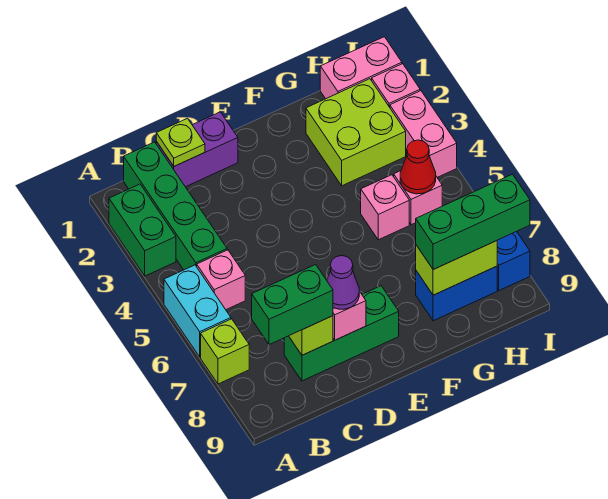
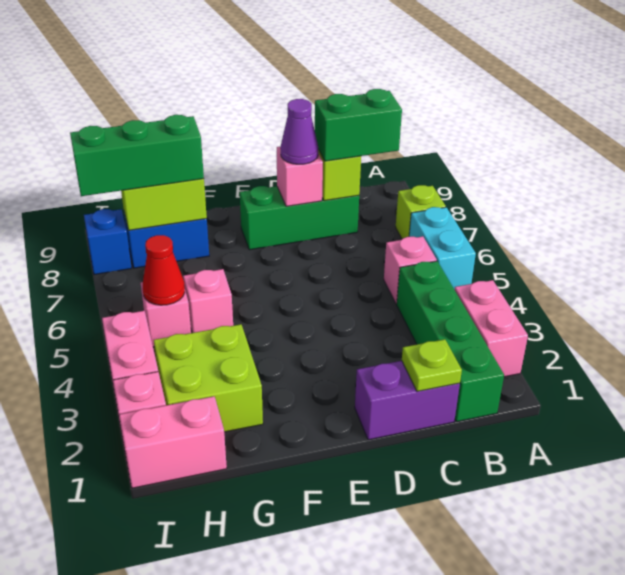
green 1x2 brick [109,184,176,276] -> pink 1x2 brick [454,280,528,377]

